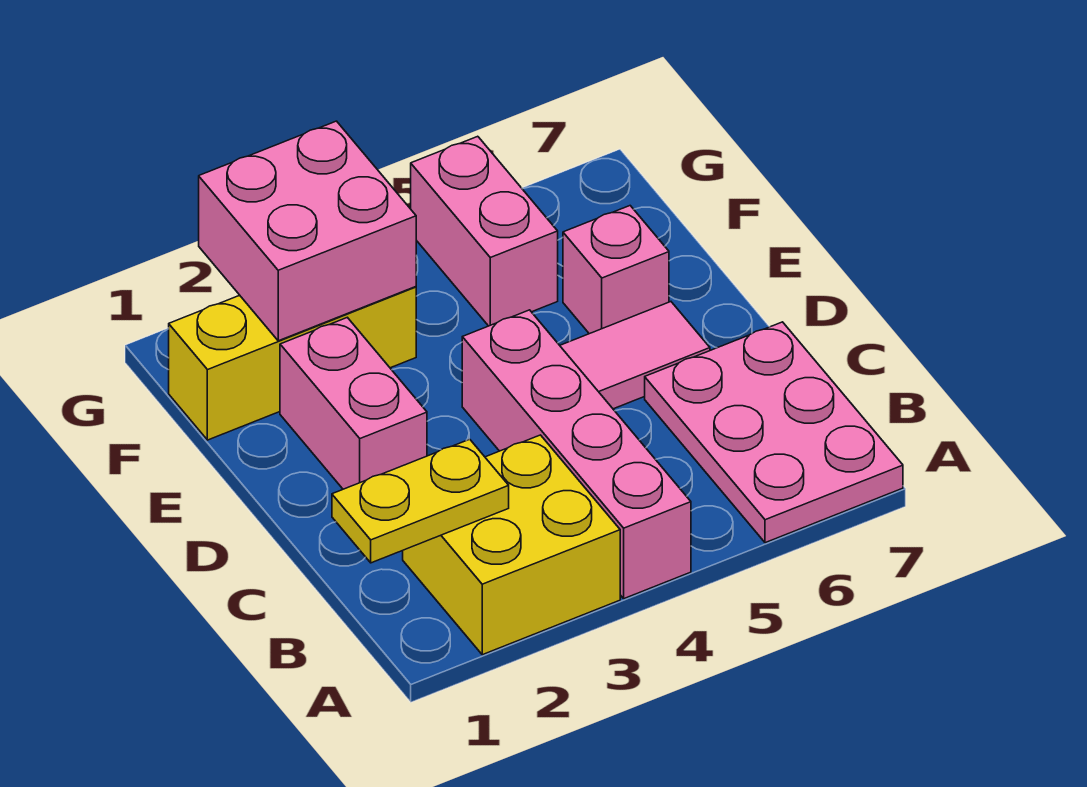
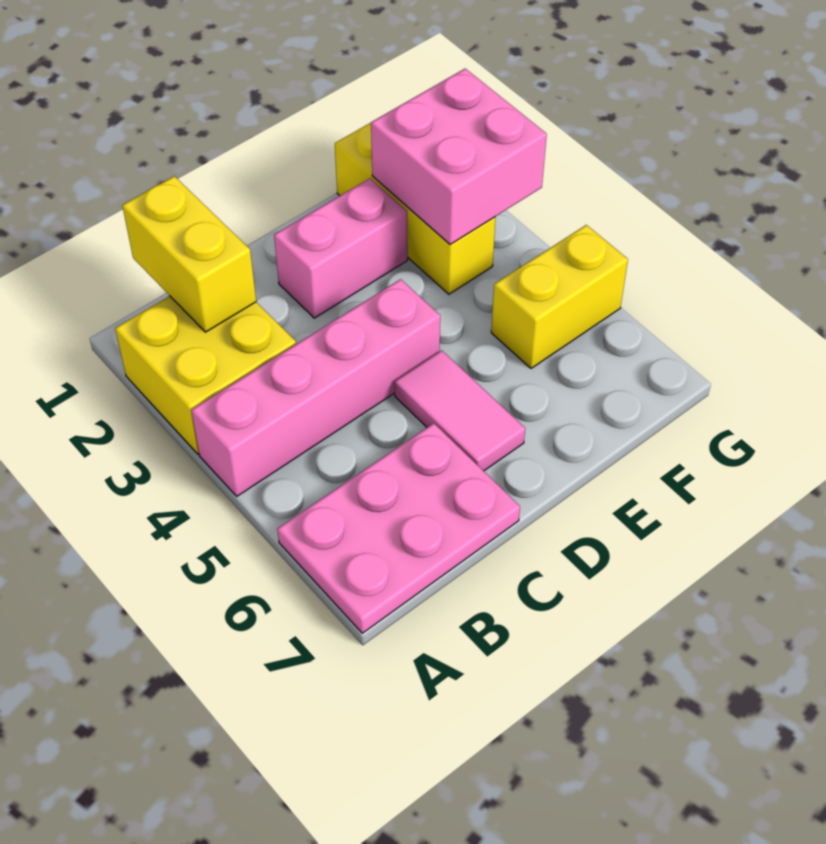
yellow 1x2 plate [332,439,509,563] -> yellow 1x2 brick [122,176,256,332]
pink 1x1 brick [563,206,669,334] -> none
pink 1x2 brick [411,136,558,326] -> yellow 1x2 brick [491,225,628,368]

